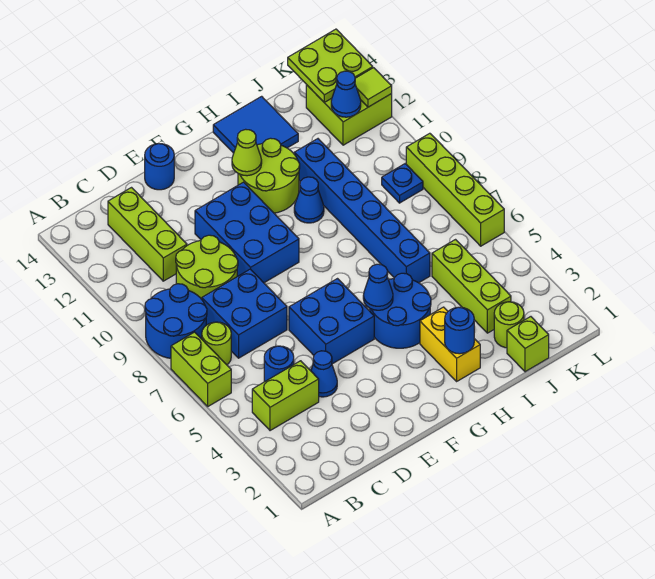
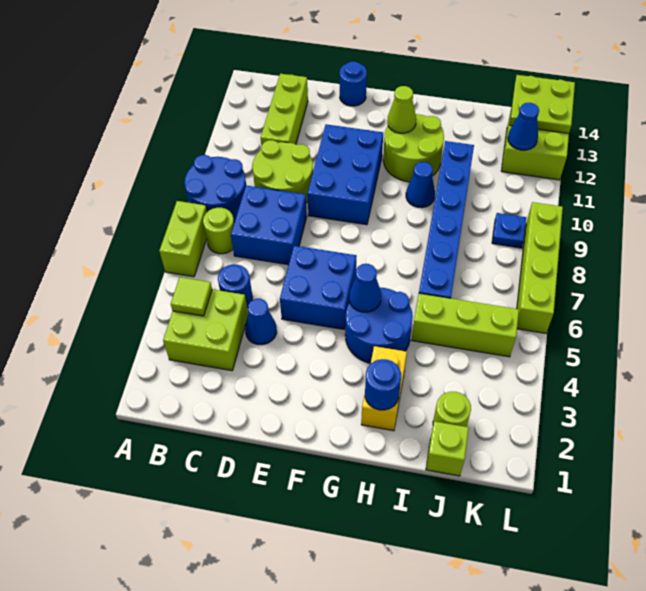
lime 1x2 brick [252,361,319,431] -> lime 2x2 brick [163,289,248,371]
blue 2x2 tile [213,96,298,153] -> none
lime 1x3 brick [432,240,511,333] -> lime 1x3 brick turned to [412,293,519,357]
lime 1x1 tile [355,68,392,107] -> lime 1x1 tile moved to [171,277,212,316]

